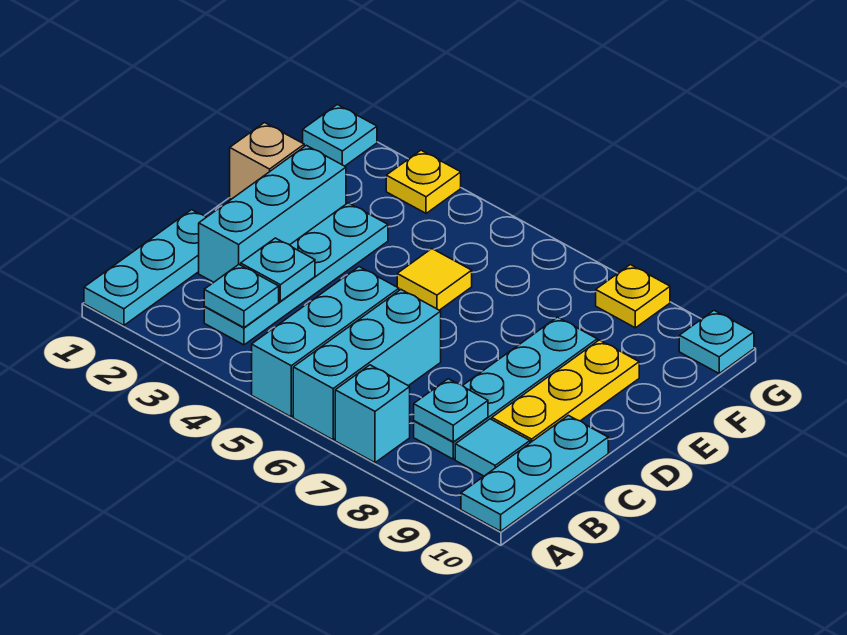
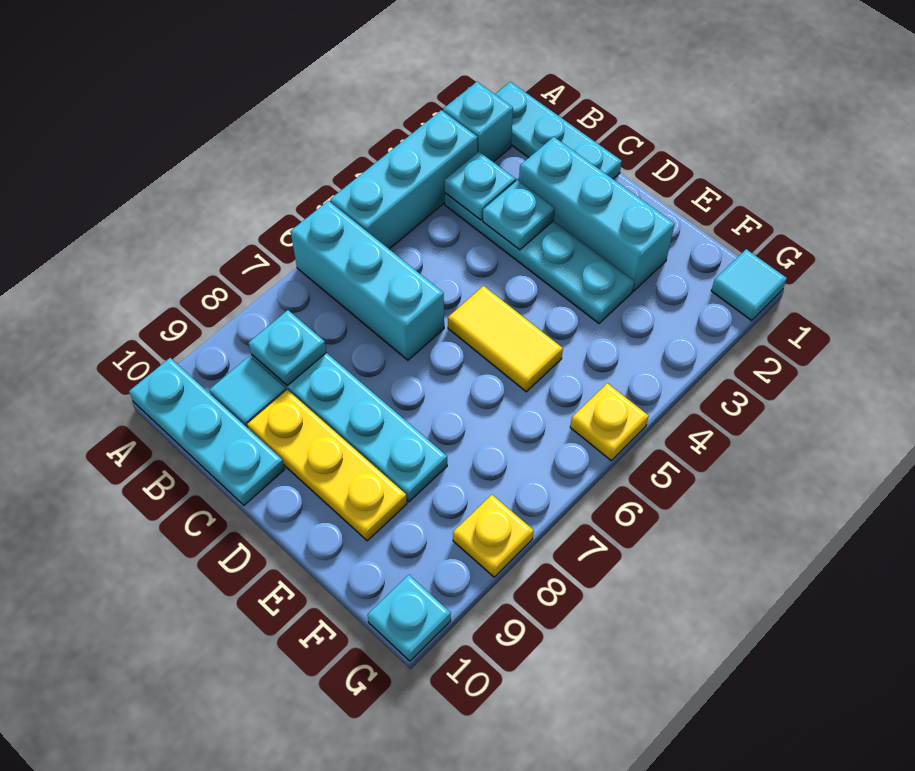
cyan 1x3 brick [252,267,399,417] -> cyan 1x3 brick turned to [330,110,477,249]
cyan 1x1 brick [335,365,410,463] -> cyan 1x1 brick moved to [443,82,513,162]
tan 1x1 brick [230,123,304,199] -> none
yellow 1x1 tile [397,249,472,310] -> yellow 1x2 tile [448,286,563,392]
cyan 1x1 plate [303,105,377,166] -> cyan 1x1 tile [711,249,787,321]
yellow 1x1 plate [386,150,461,213] -> yellow 1x1 plate moved to [570,383,649,461]

